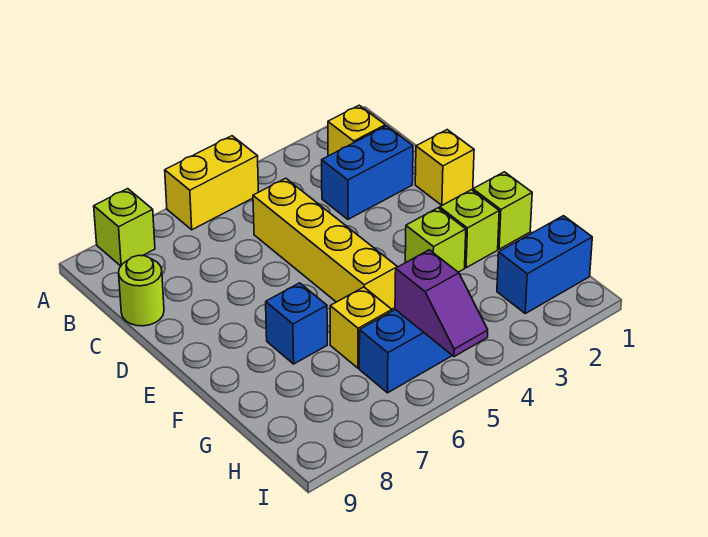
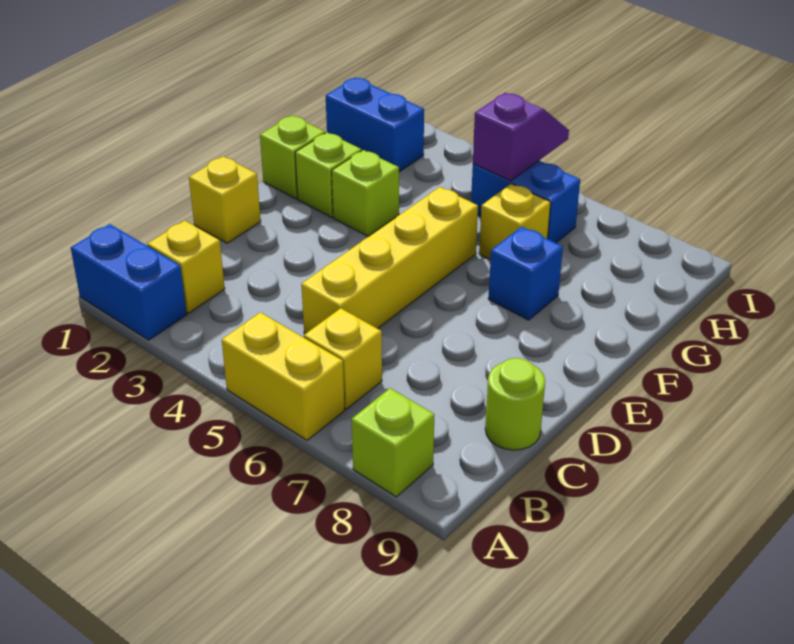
none -> yellow 1x1 brick [304,308,382,409]
blue 1x2 brick [322,126,413,219] -> blue 1x2 brick moved to [71,224,187,340]

